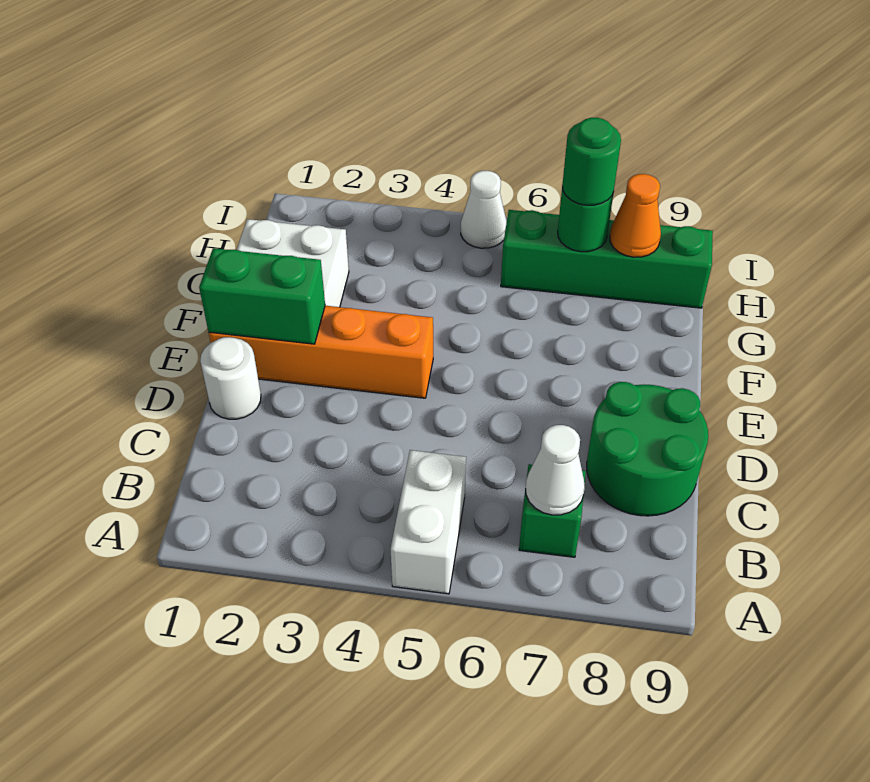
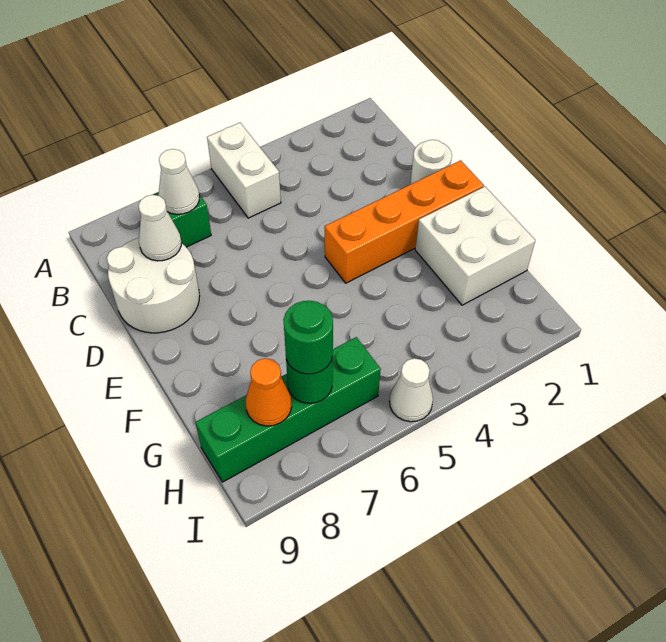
green 2x2 round brick [587,382,708,516] -> white 2x2 round brick [107,238,200,333]
none -> white 1x1 cone [138,195,181,261]
green 1x2 brick [199,248,325,344] -> none

